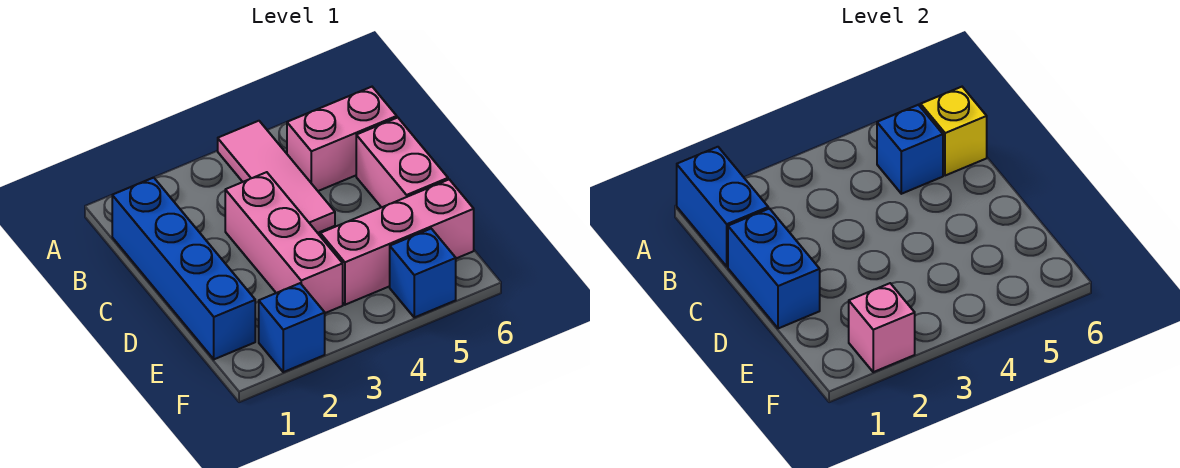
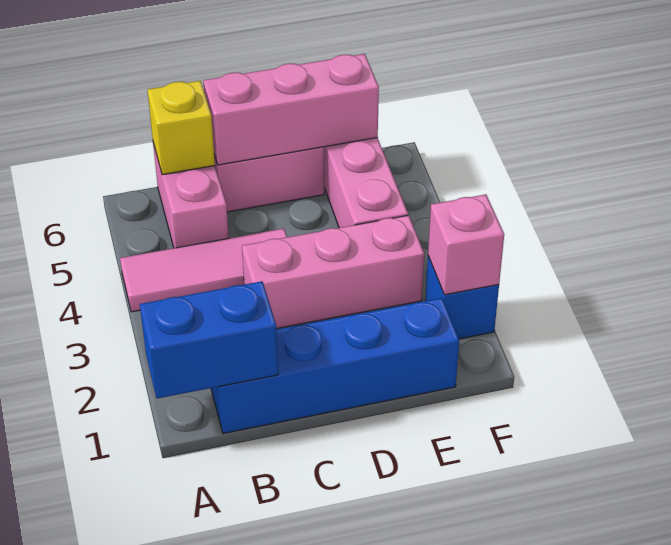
blue 1x1 brick [877,105,943,194] -> none
blue 1x2 brick [728,209,820,328] -> none
none -> pink 1x3 brick [203,54,379,165]
blue 1x1 brick [390,229,456,317] -> none

